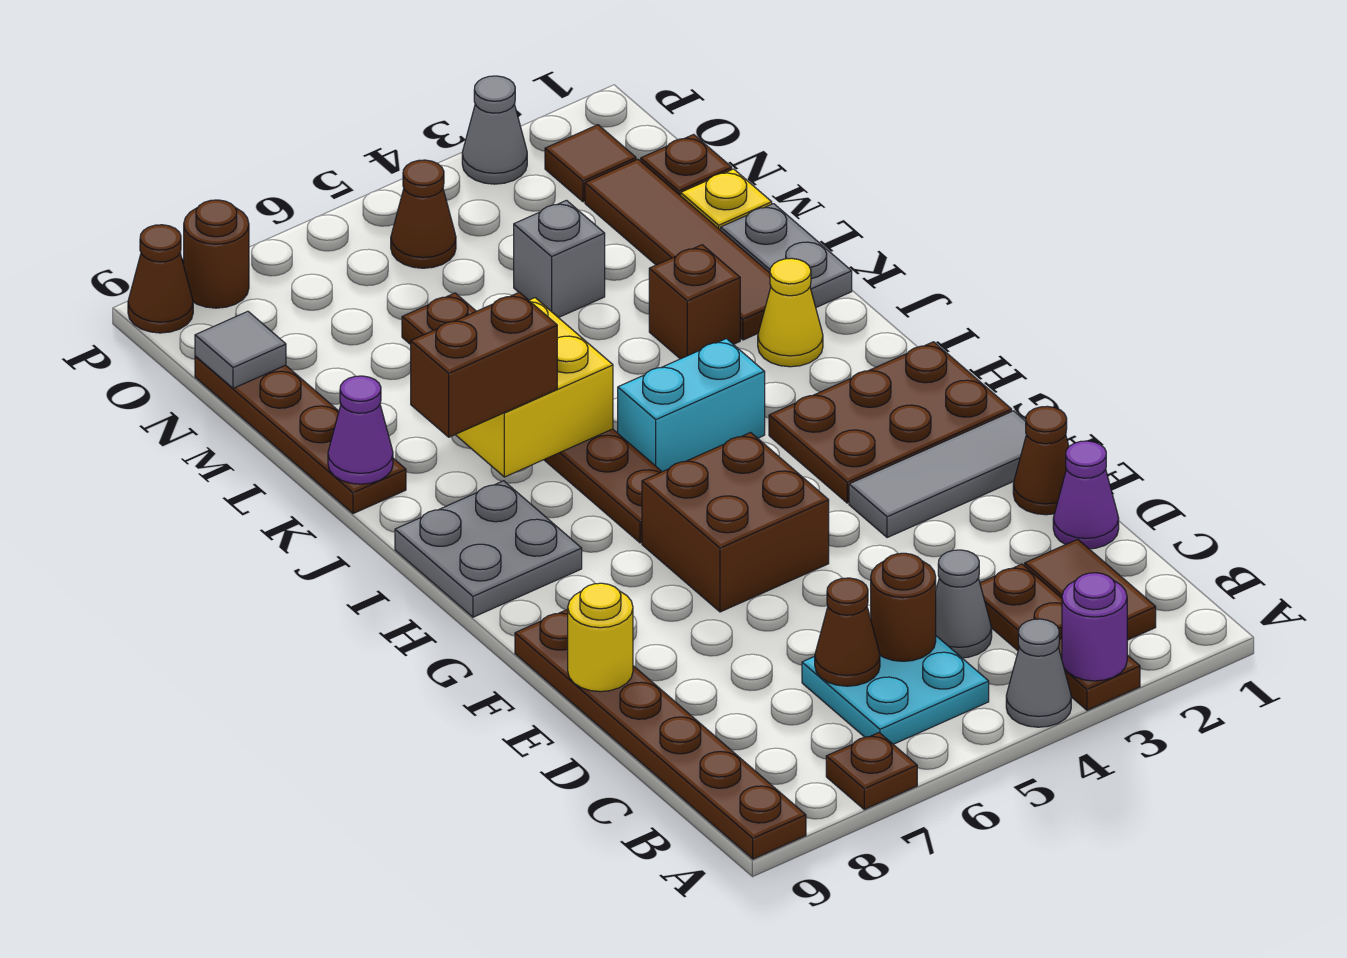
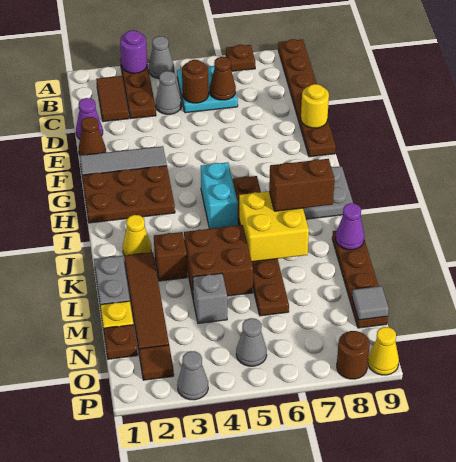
brown 2x2 brick [642,433,829,612] -> brown 2x2 brick moved to [184,225,253,296]
cyan 1x2 brick [618,339,765,472] -> cyan 1x2 brick turned to [201,162,238,229]
brown 1x1 cone [391,160,456,268] -> grey 1x1 cone [236,318,267,366]
brown 1x1 cone [128,225,193,333] -> yellow 1x1 cone [368,327,399,375]

